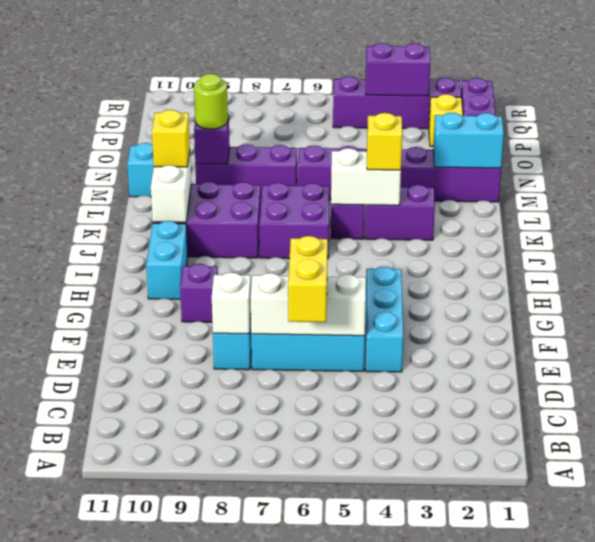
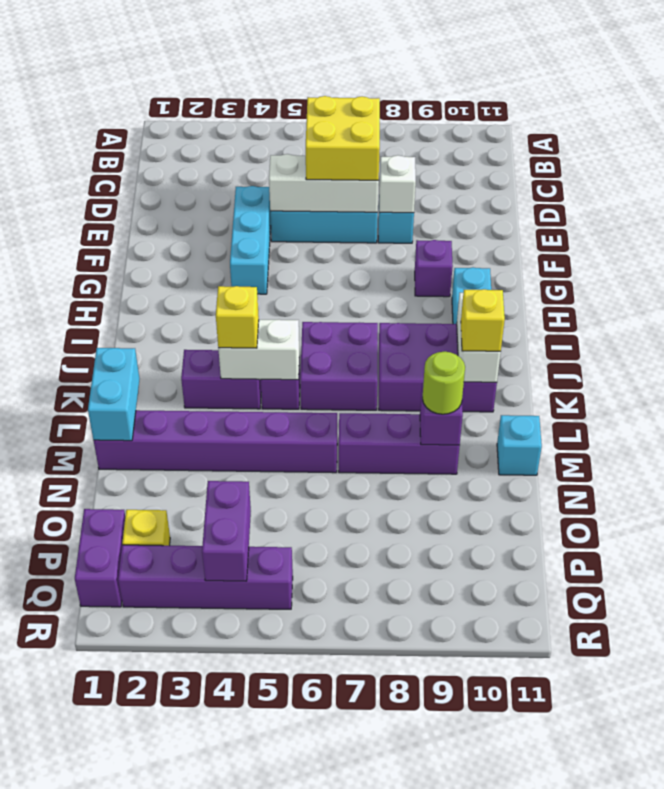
yellow 1x2 brick [288,236,328,322] -> yellow 2x2 brick [306,96,380,180]
cyan 1x2 brick [433,113,504,168] -> cyan 1x2 brick turned to [88,348,139,441]
purple 1x2 brick [366,43,430,96] -> purple 1x2 brick turned to [202,481,251,581]

